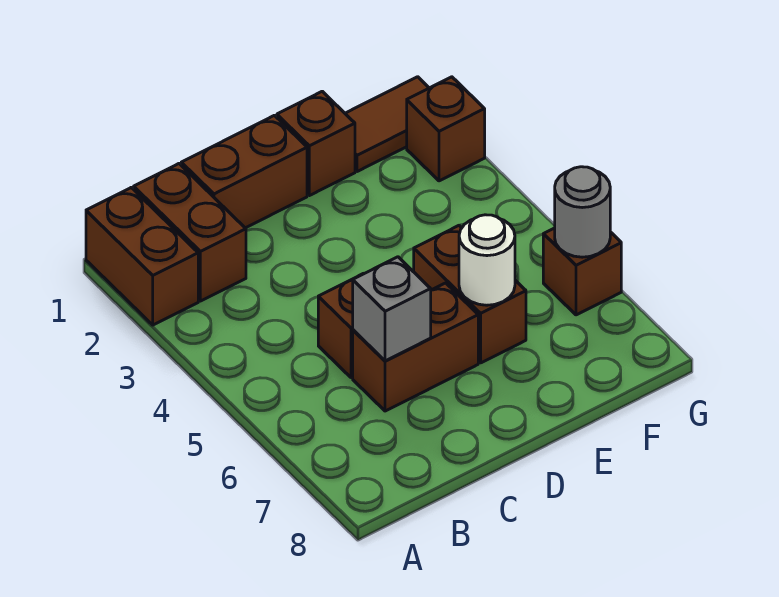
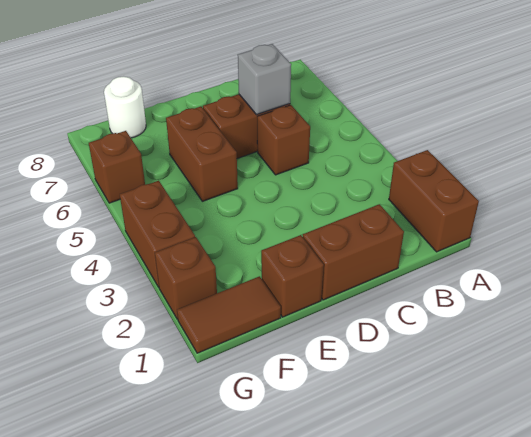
brown 1x2 brick [134,164,246,301] -> brown 1x2 brick moved to [120,181,195,287]
white 1x1 round brick [459,215,515,305] -> white 1x1 round brick moved to [104,76,146,138]
grey 1x1 round brick [555,167,610,257] -> none

